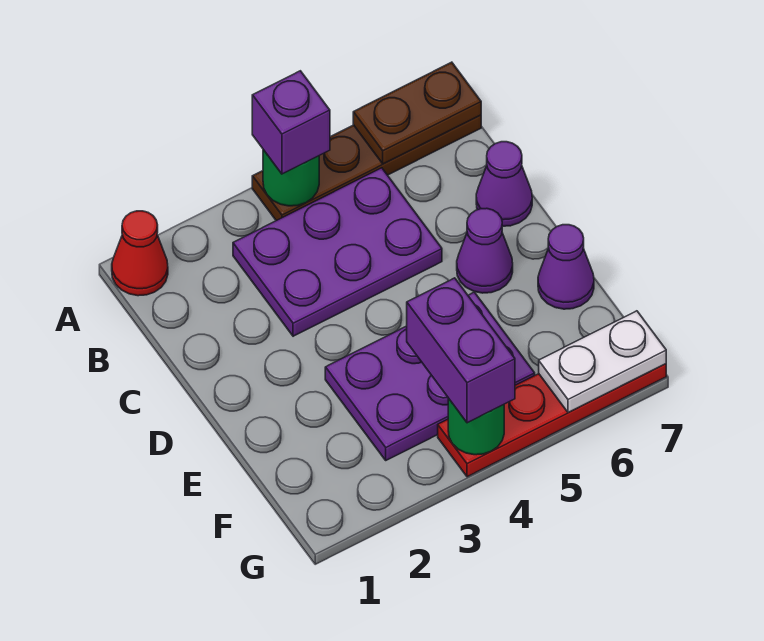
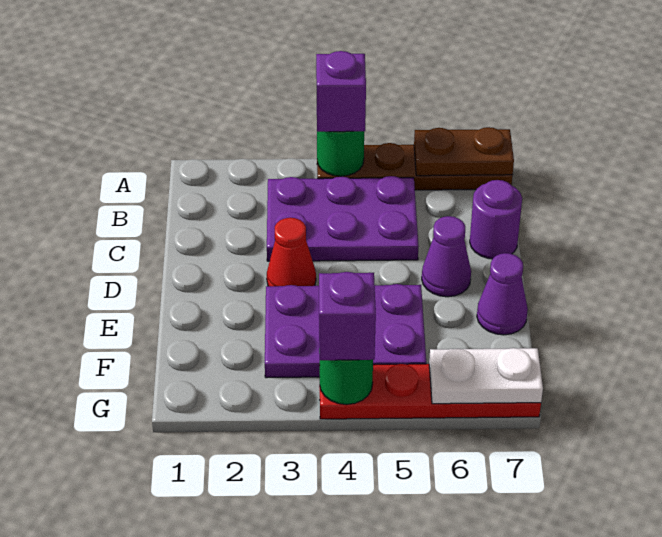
red 1x1 cone [112,211,168,296] -> red 1x1 cone moved to [267,218,316,286]
purple 1x1 cone [476,142,532,226] -> purple 1x1 round brick [470,180,522,259]
purple 1x2 brick [407,278,515,423] -> purple 1x1 brick [319,272,376,360]

